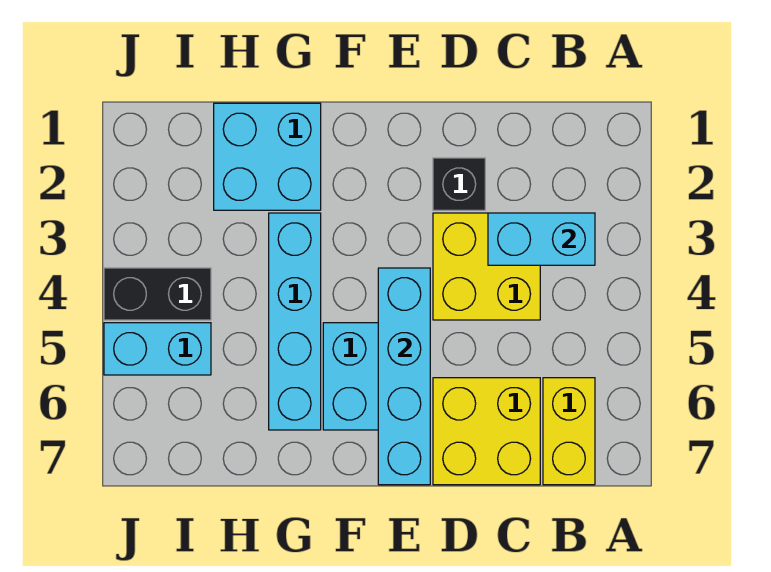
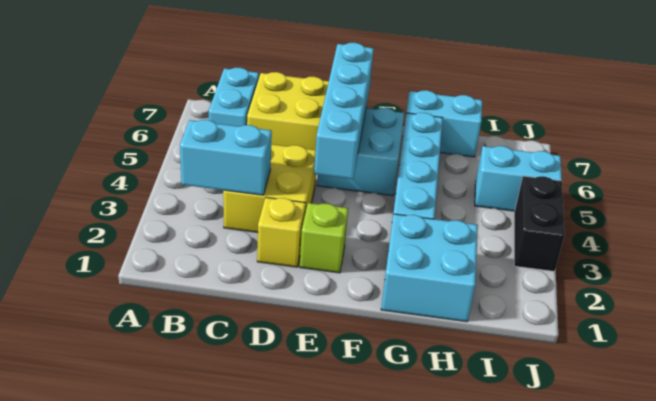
yellow 1x2 brick [543,378,595,485] -> cyan 1x2 brick [209,68,259,127]
black 1x1 brick [433,158,485,210] -> yellow 1x1 brick [257,197,306,267]
none -> lime 1x1 brick [300,203,348,273]
none -> cyan 1x2 brick [406,90,482,157]
black 1x2 brick [104,268,211,320] -> black 1x2 brick turned to [514,176,565,271]

